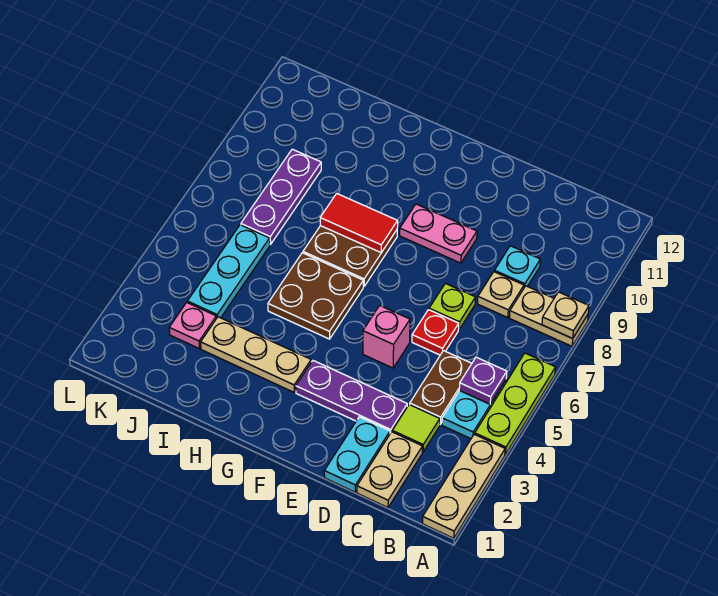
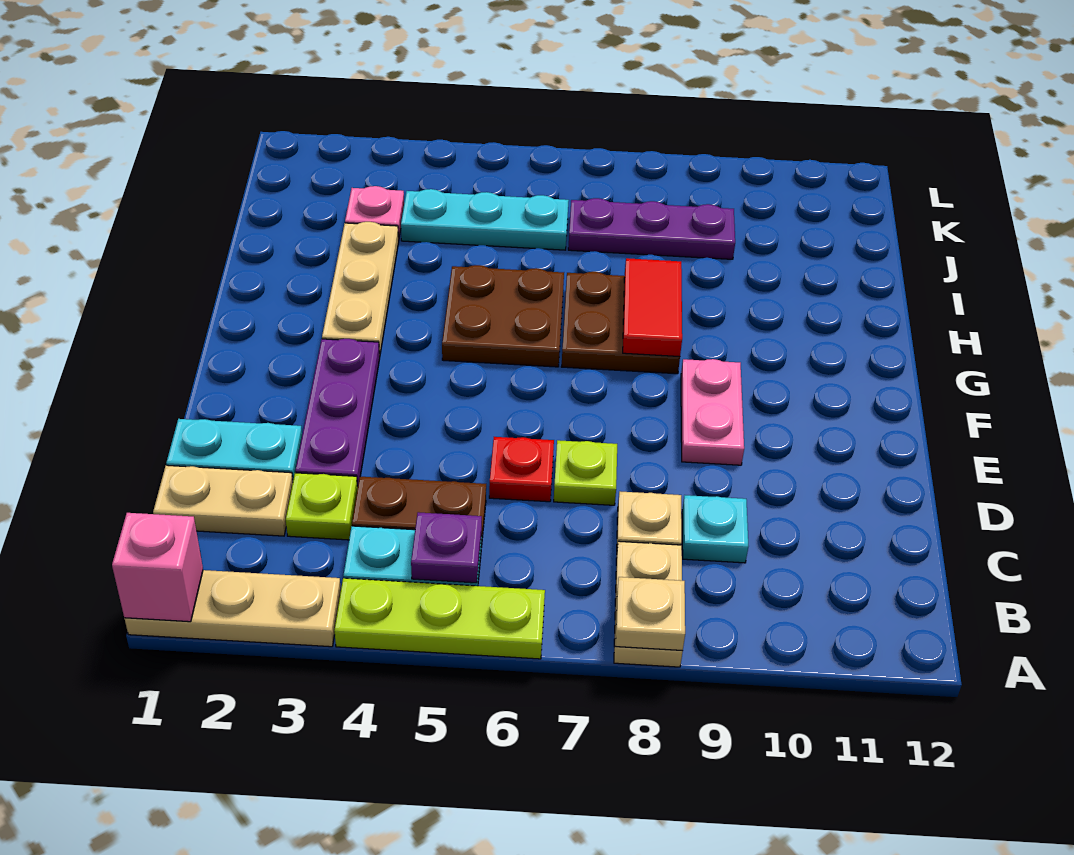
lime 1x1 tile [392,404,440,452] -> lime 1x1 plate [286,473,357,540]
pink 1x1 brick [363,306,410,368] -> pink 1x1 brick moved to [112,513,203,622]

